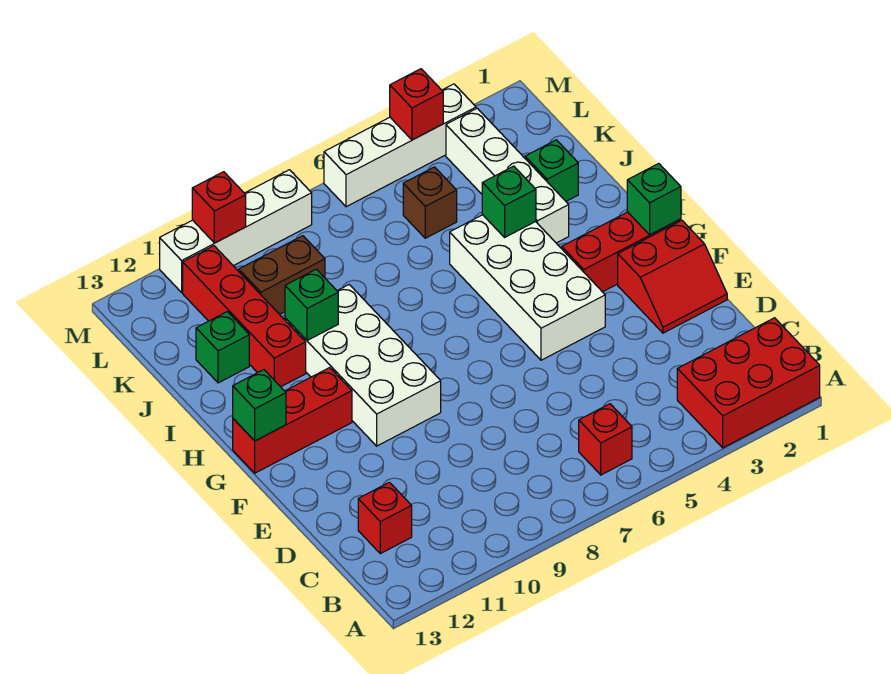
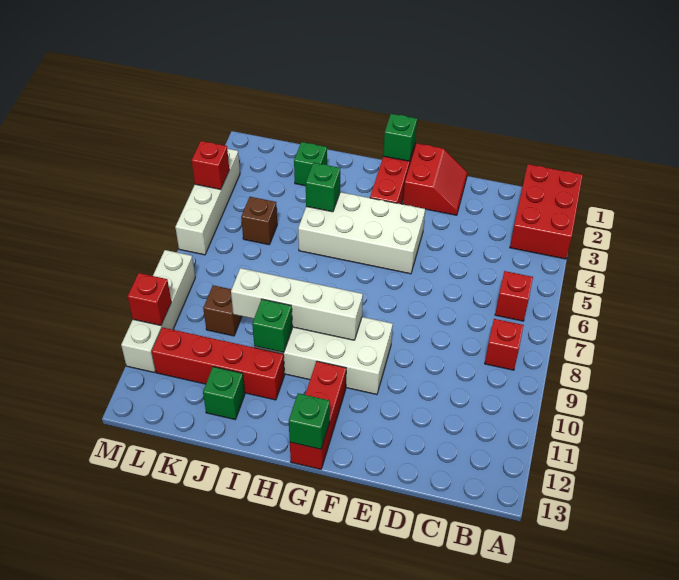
red 1x1 brick [358,482,412,554] -> red 1x1 brick moved to [485,319,524,370]
white 1x4 brick [446,108,569,243] -> white 1x4 brick moved to [231,268,363,340]
brown 1x2 brick [239,236,325,314] -> brown 1x1 brick [203,285,242,336]

